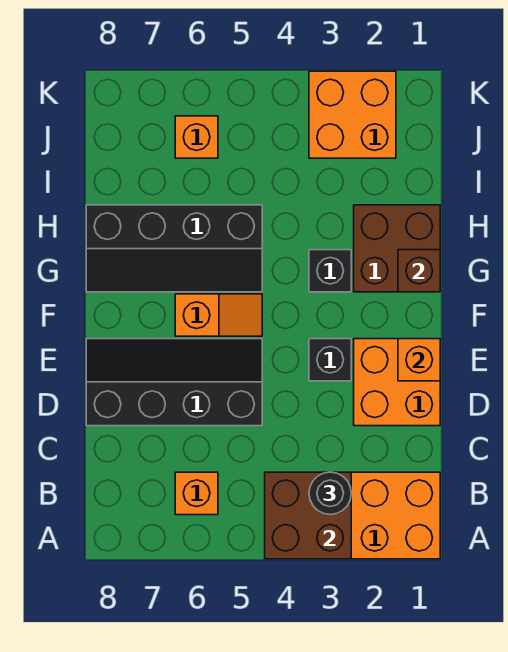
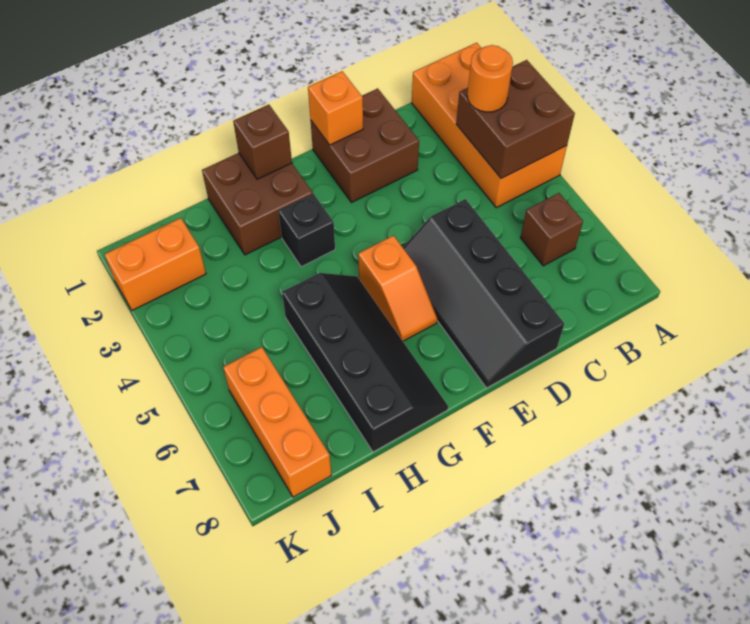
black 1x1 round brick [309,472,351,515] -> orange 1x1 round brick [467,45,513,112]
orange 1x1 brick [175,472,218,515] -> brown 1x1 brick [521,193,583,266]
orange 2x2 brick [354,339,440,426] -> brown 2x2 brick [310,88,419,203]
black 1x1 brick [309,339,351,381] -> none
orange 1x2 slope [175,294,262,336] -> orange 1x2 slope turned to [358,236,437,341]
orange 2x2 brick [309,71,396,158] -> orange 1x2 brick [104,218,206,310]
orange 1x1 brick [175,116,218,158] -> orange 1x3 brick [223,347,331,497]

